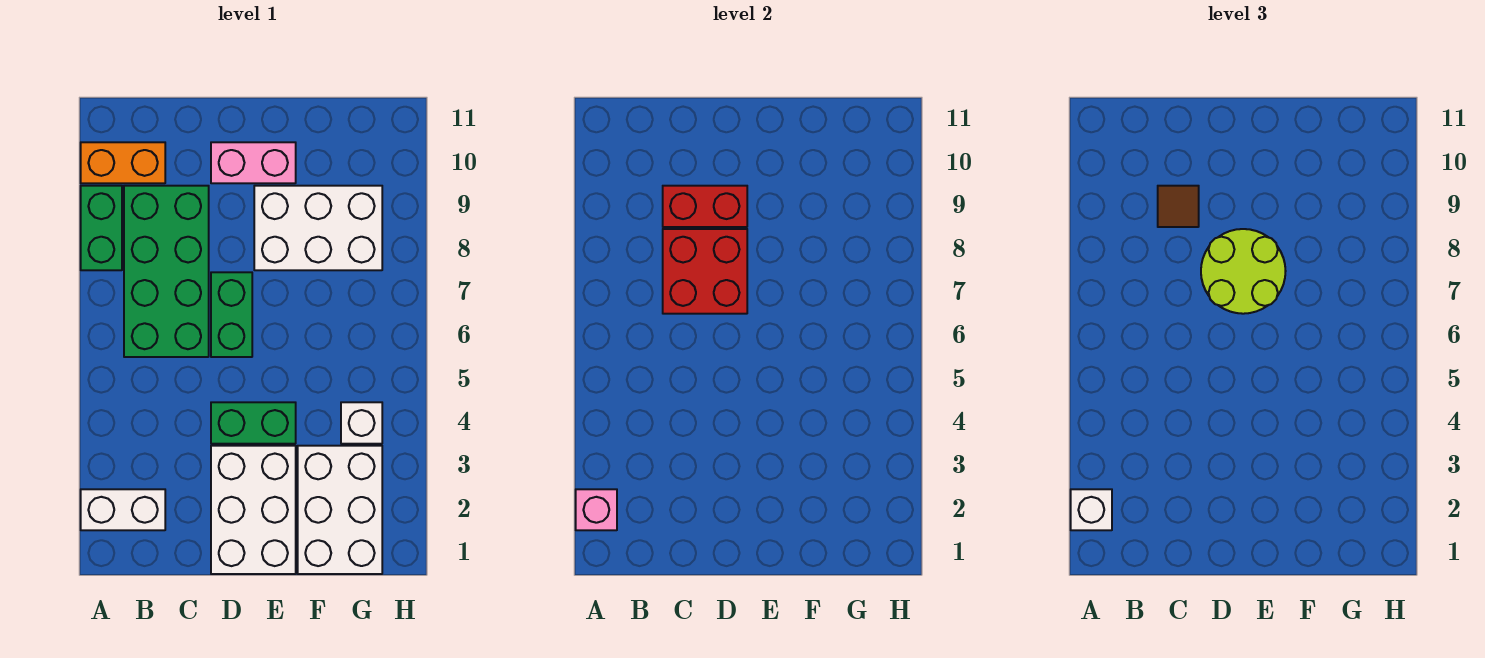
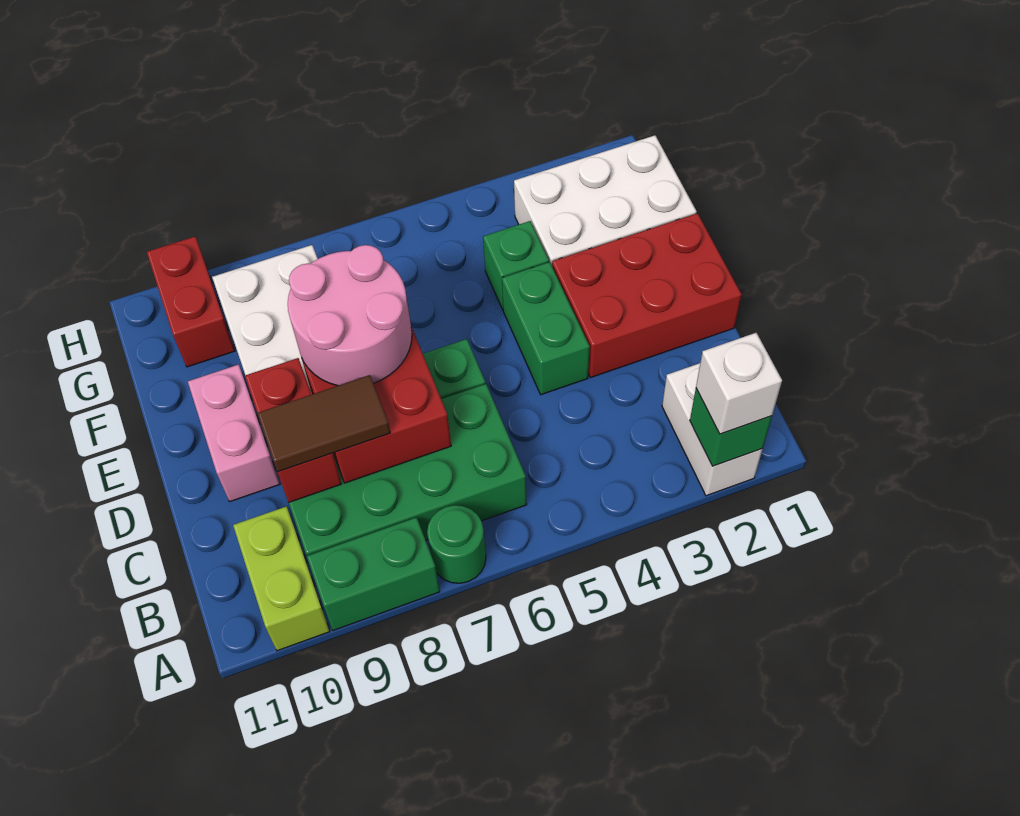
pink 1x1 brick [576,489,617,530] -> green 1x1 brick [690,389,772,466]
none -> green 1x1 round brick [427,505,486,583]
orange 1x2 brick [81,142,165,183] -> lime 1x2 brick [233,506,330,651]
brown 1x1 tile [1158,186,1199,227] -> brown 1x2 tile [257,375,390,472]
white 2x3 brick [211,446,296,574] -> red 2x3 brick [552,213,742,378]
lime 2x2 round brick [1201,229,1286,314] -> pink 2x2 round brick [288,245,412,386]
none -> green 1x1 brick [483,221,549,309]
white 1x1 brick [341,402,382,444] -> none
none -> red 1x2 brick [147,237,235,367]

